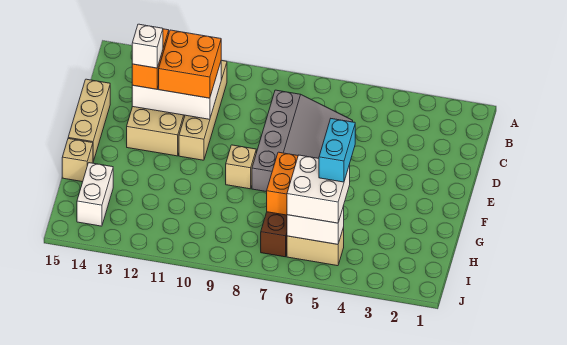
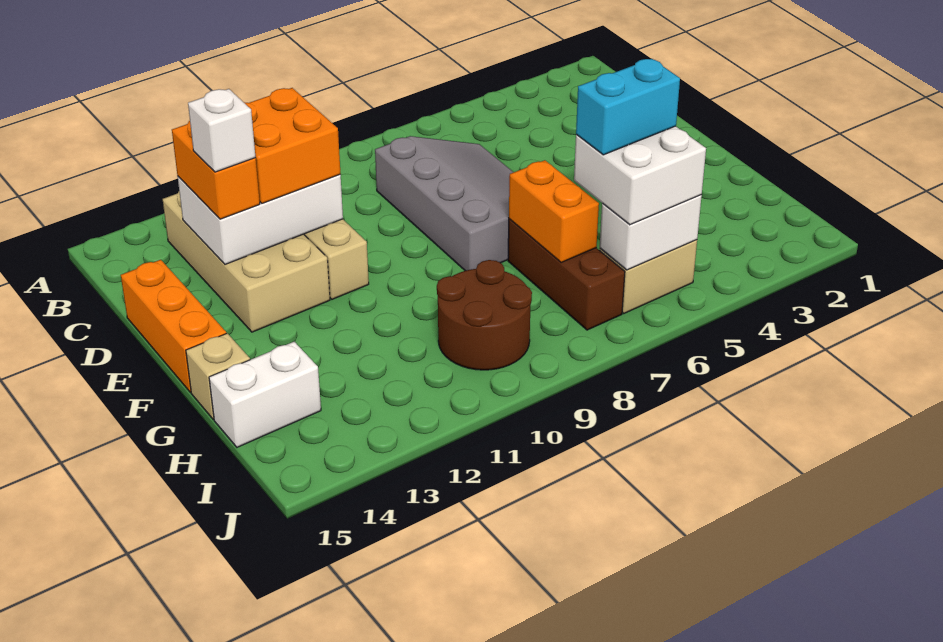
tan 1x3 brick [68,79,110,161] -> orange 1x3 brick [121,260,226,392]
tan 1x1 brick [226,145,256,189] -> none
cyan 1x2 brick [319,119,355,182] -> cyan 1x2 brick turned to [576,59,680,155]
none -> brown 2x2 round brick [437,260,532,370]
white 1x2 brick [77,163,113,226] -> white 1x2 brick turned to [209,342,321,447]

